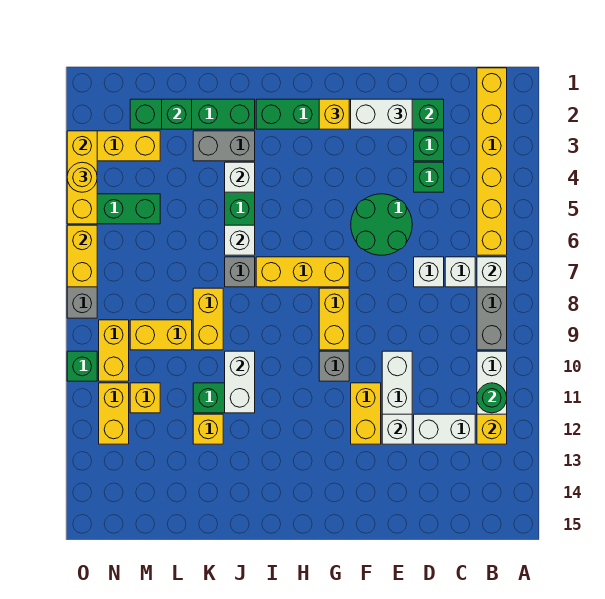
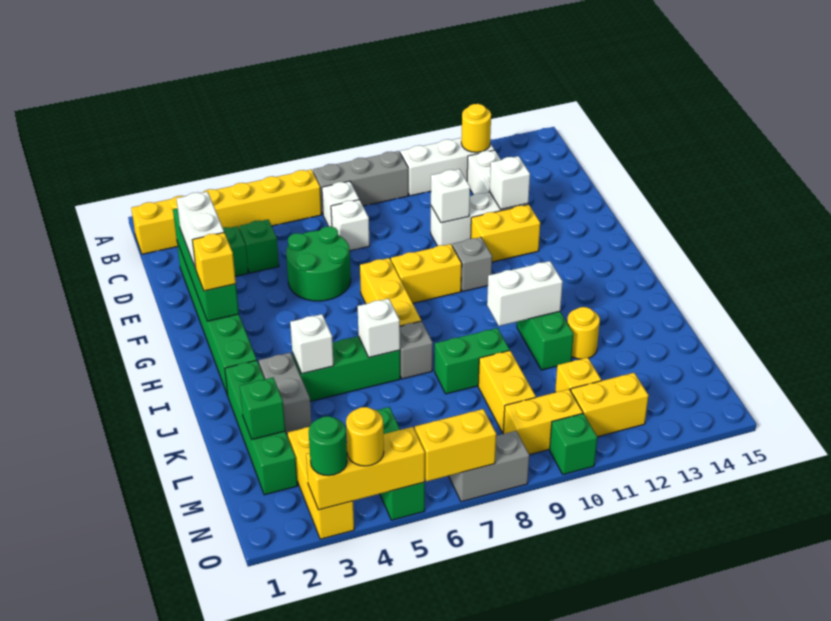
white 1x1 brick [477,257,507,287] -> white 1x1 brick moved to [431,169,470,223]
green 1x1 round brick [477,383,507,413] -> green 1x1 round brick moved to [309,416,347,476]
yellow 1x1 brick [477,414,507,444] -> yellow 1x1 round brick [461,104,491,152]
yellow 1x2 brick [193,288,223,350] -> green 1x2 brick [435,328,510,394]
yellow 1x1 brick [193,414,223,444] -> yellow 1x1 round brick [567,307,600,359]

